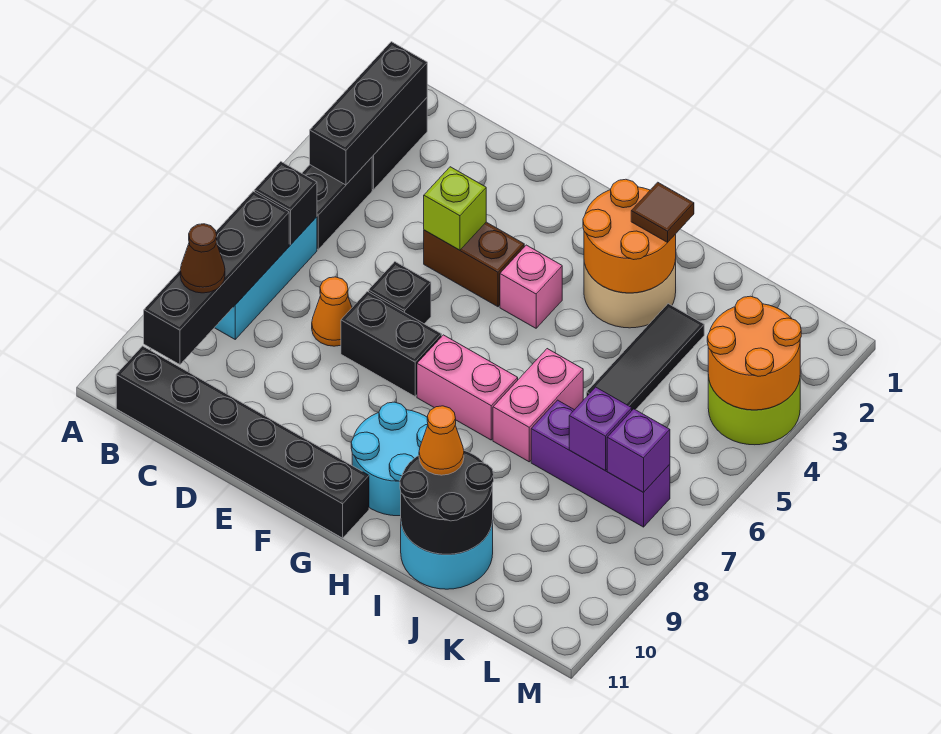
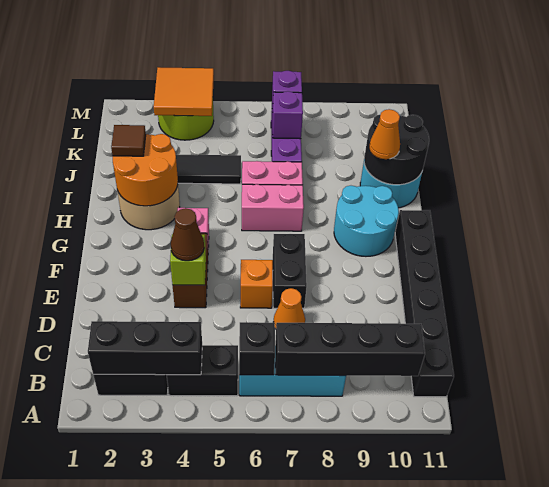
brown 1x1 cone [180,224,225,293] -> brown 1x1 cone moved to [171,208,204,261]
black 1x1 brick [369,262,431,324] -> orange 1x1 brick [240,260,273,308]
pink 1x2 brick [417,335,518,440] -> pink 1x2 brick turned to [242,184,304,231]
orange 2x2 round brick [707,296,801,410] -> orange 2x2 tile [154,67,214,116]

